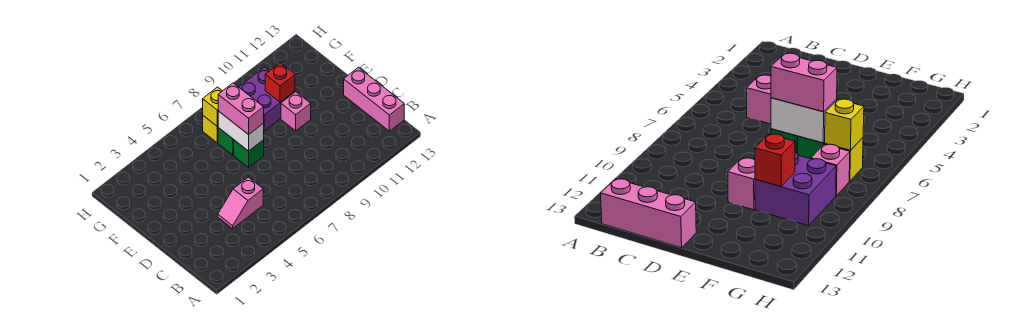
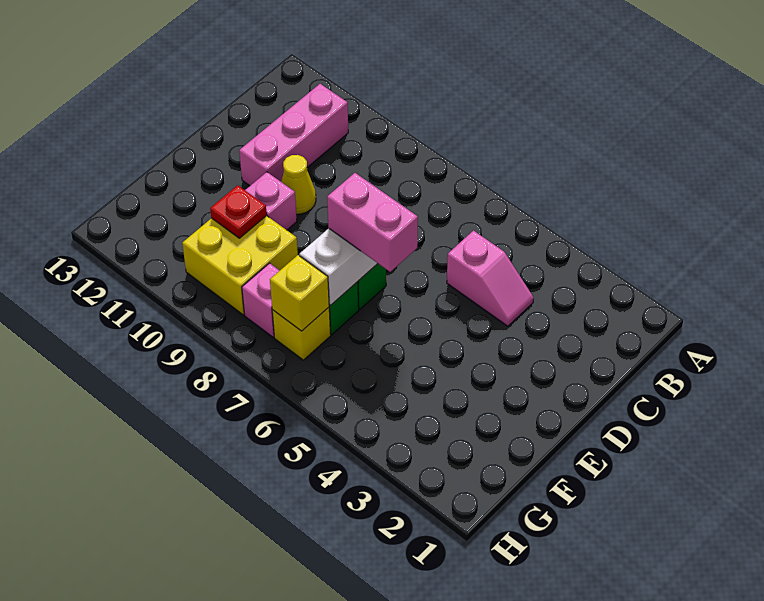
pink 1x3 brick [344,67,404,131] -> pink 1x3 brick moved to [239,84,348,186]
none -> yellow 1x1 cone [281,155,316,214]
pink 1x2 brick [218,83,264,135] -> pink 1x2 brick turned to [327,173,418,272]
purple 2x2 brick [239,67,295,131] -> yellow 2x2 brick [182,216,298,315]
red 1x1 brick [265,63,295,102] -> red 1x1 plate [210,185,267,238]

